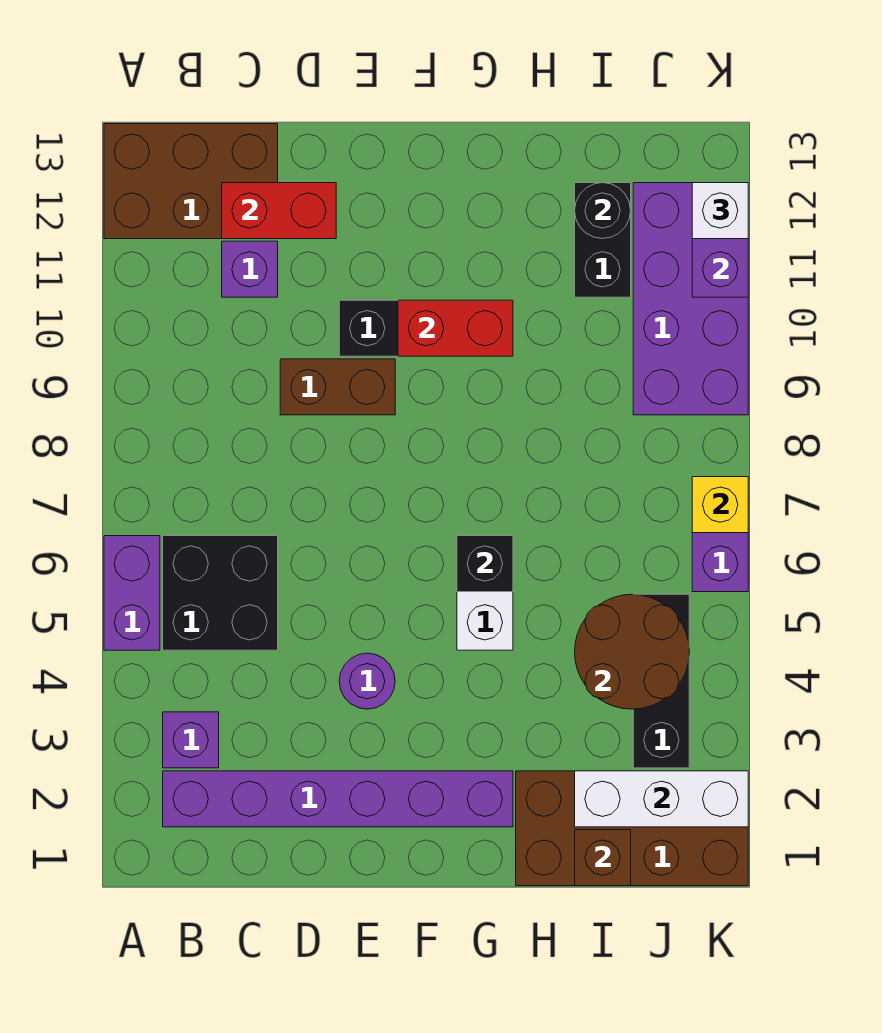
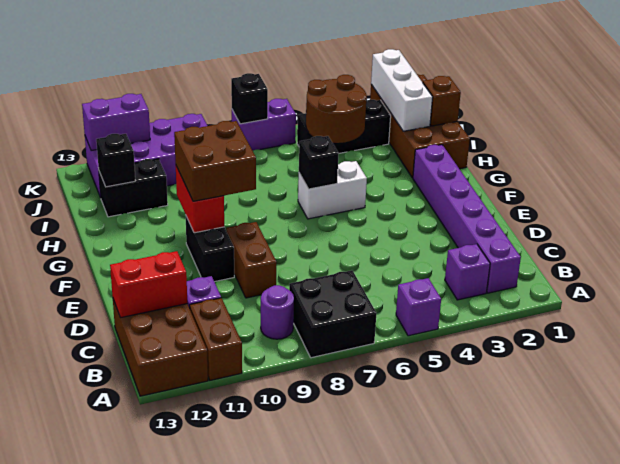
purple 1x2 brick [104,536,160,650] -> purple 1x1 brick [396,278,441,336]
none -> brown 1x2 brick [190,298,242,380]
black 2x2 brick [163,536,278,650] -> black 2x2 brick moved to [289,270,377,358]
red 1x2 brick [222,183,336,239] -> red 1x2 brick turned to [110,251,187,318]
purple 1x1 round brick [339,653,395,709] -> purple 1x1 round brick moved to [261,285,294,339]
none -> brown 2x2 brick [174,121,256,201]
black 1x1 round brick [575,183,631,239] -> black 1x1 brick [96,134,135,187]
yellow 1x1 brick [692,477,748,533] -> black 1x1 brick [231,73,268,124]
white 1x1 brick [692,183,748,239] -> none

